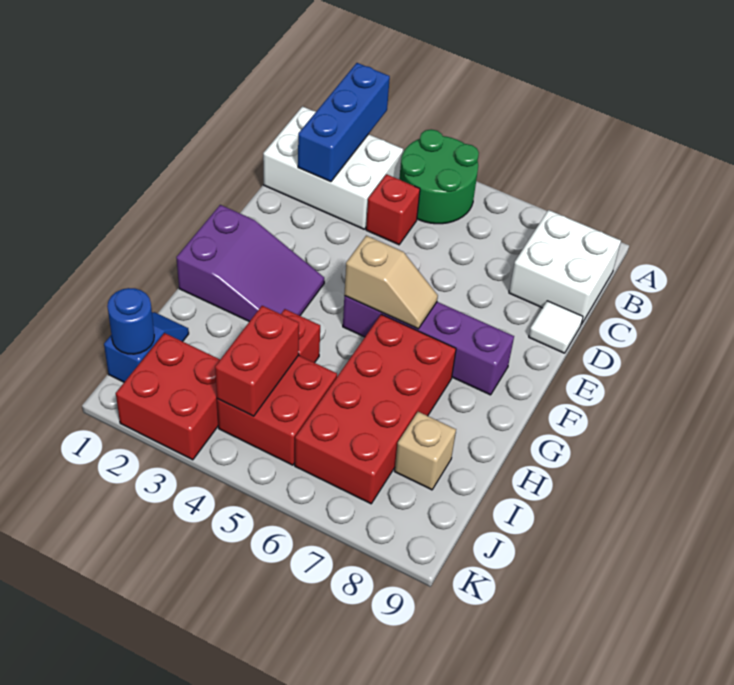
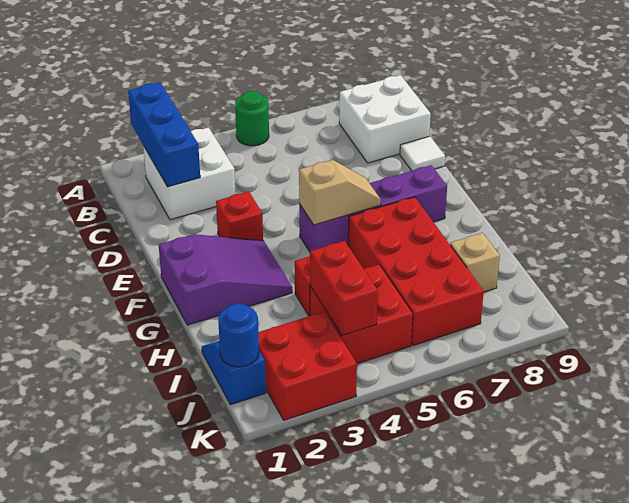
green 2x2 round brick [399,129,479,224] -> green 1x1 round brick [235,91,269,146]
white 2x3 brick [263,106,403,229] -> white 2x2 brick [143,127,236,220]
red 1x1 brick [366,174,420,245] -> red 1x1 brick moved to [216,192,263,241]

